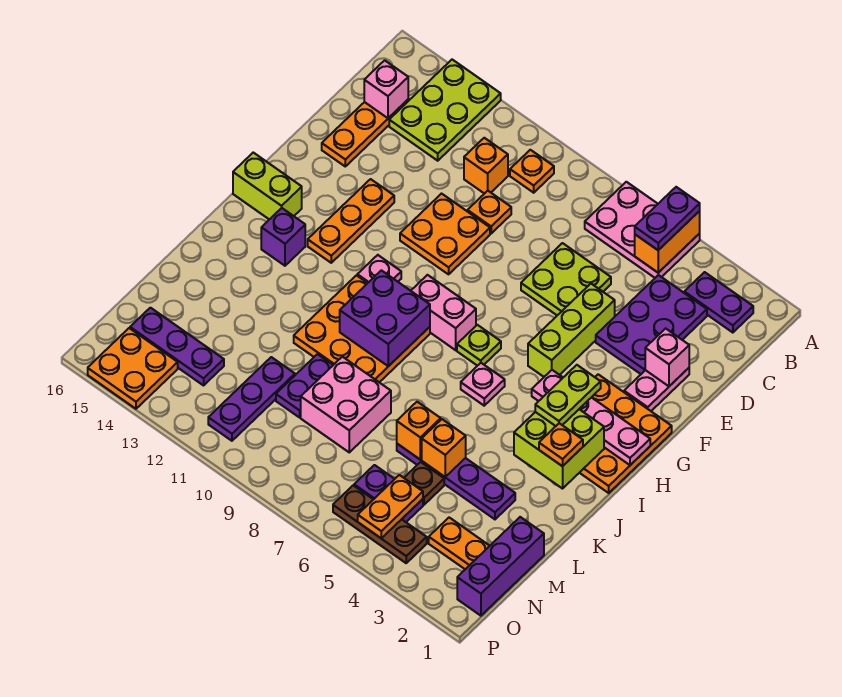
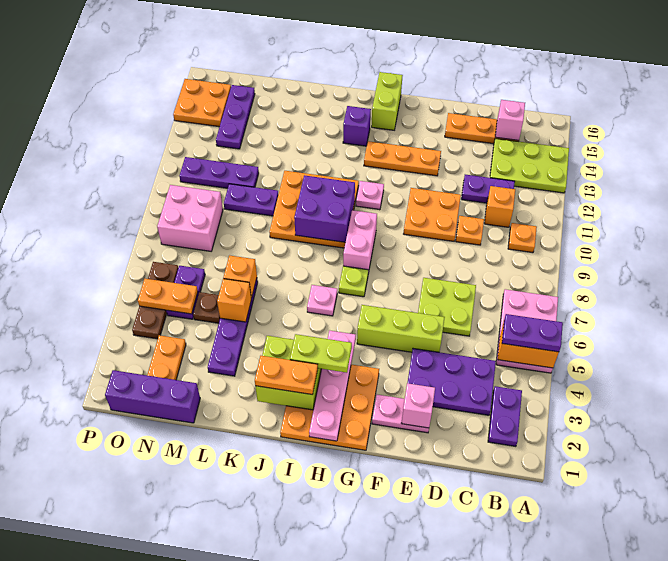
none -> purple 1x2 plate [461,175,515,203]
orange 1x1 plate [539,423,583,466] -> orange 1x2 plate [255,356,318,395]
pink 2x2 brick [301,357,391,452] -> pink 2x2 brick moved to [157,185,223,251]

